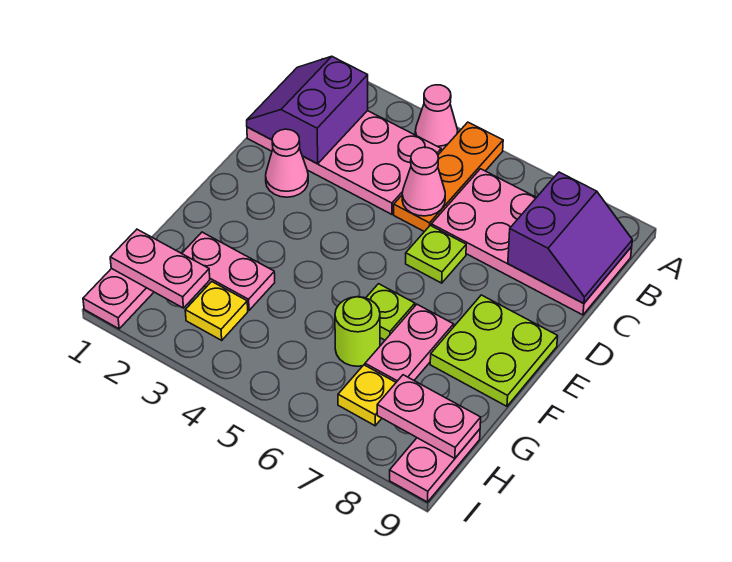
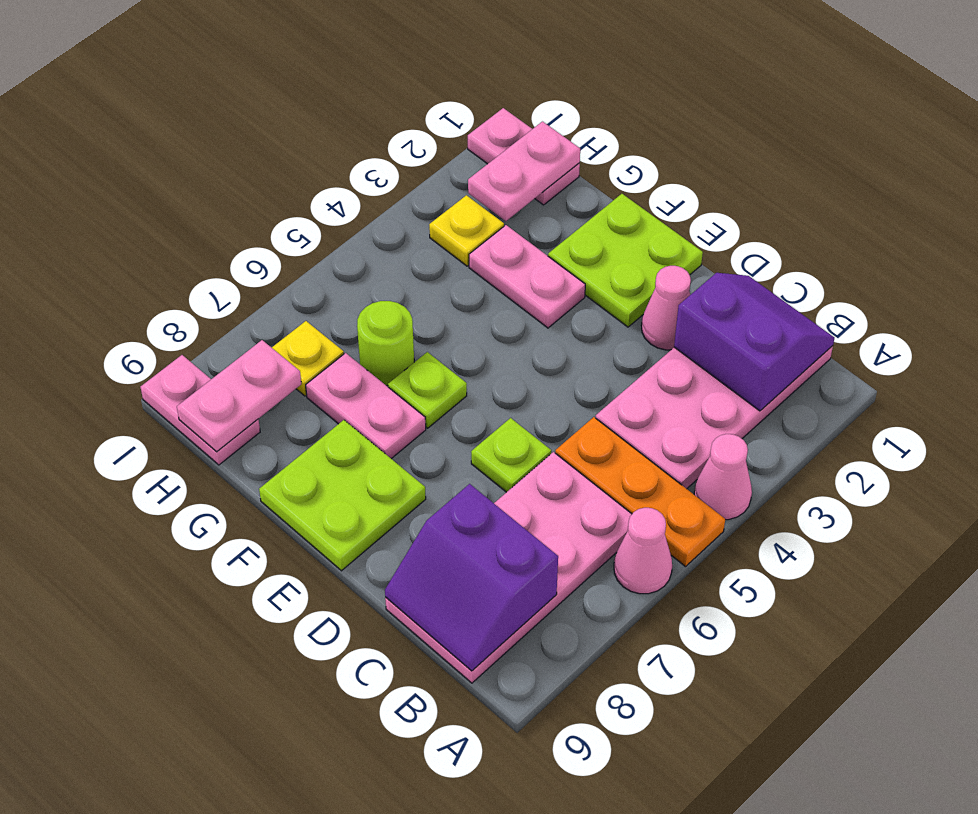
pink 1x1 cone [402,147,445,216] -> pink 1x1 cone moved to [614,508,672,594]
none -> lime 2x2 plate [548,194,703,327]
pink 1x2 plate [182,232,275,310] -> pink 1x2 plate turned to [469,225,585,328]

